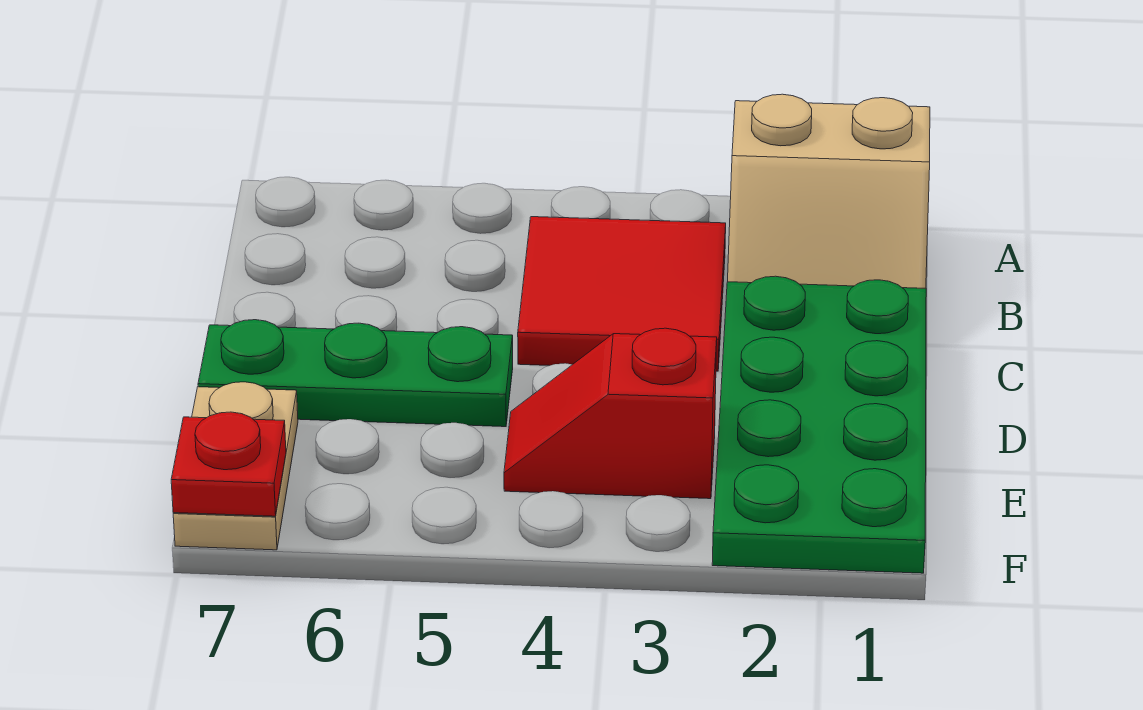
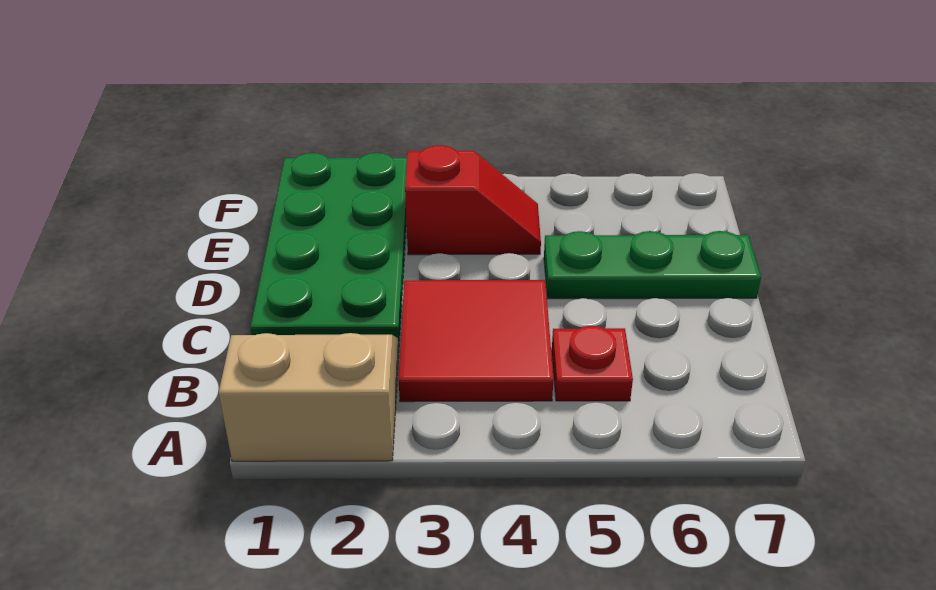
tan 1x2 plate [173,382,298,550] -> none
red 1x1 plate [171,412,286,516] -> red 1x1 plate moved to [552,326,633,401]

